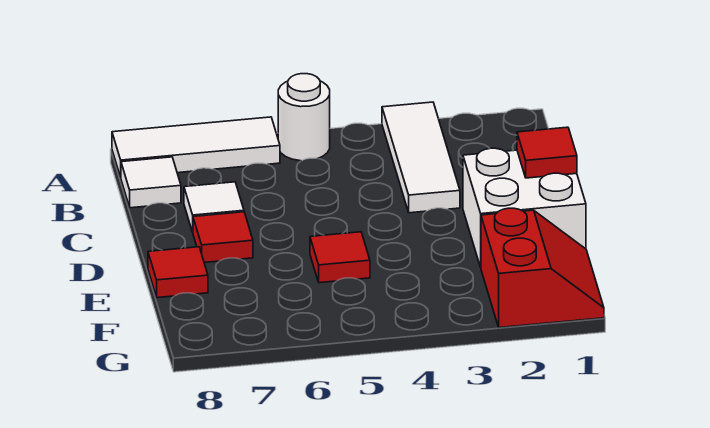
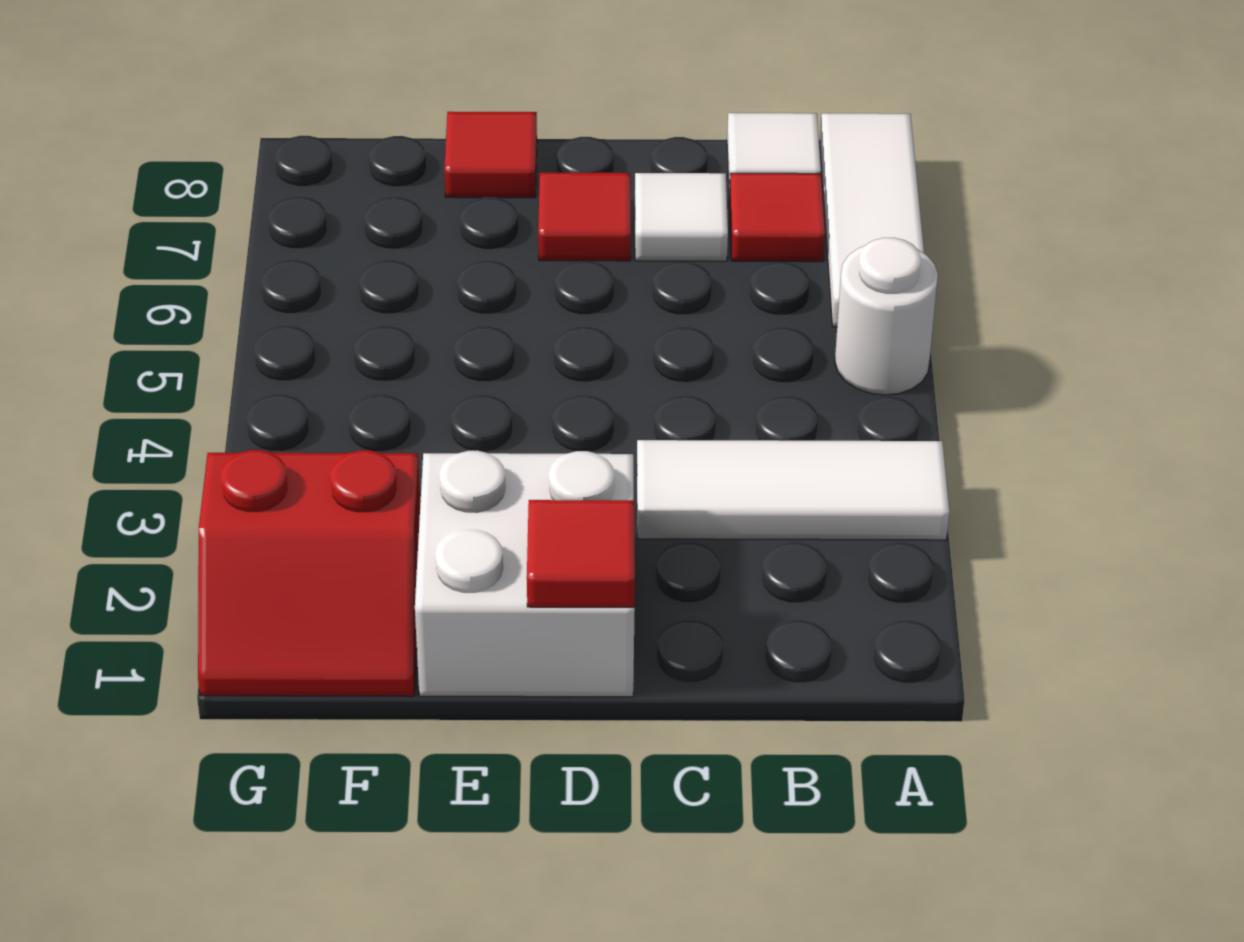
red 1x1 tile [310,232,370,283] -> red 1x1 tile moved to [729,173,825,262]

